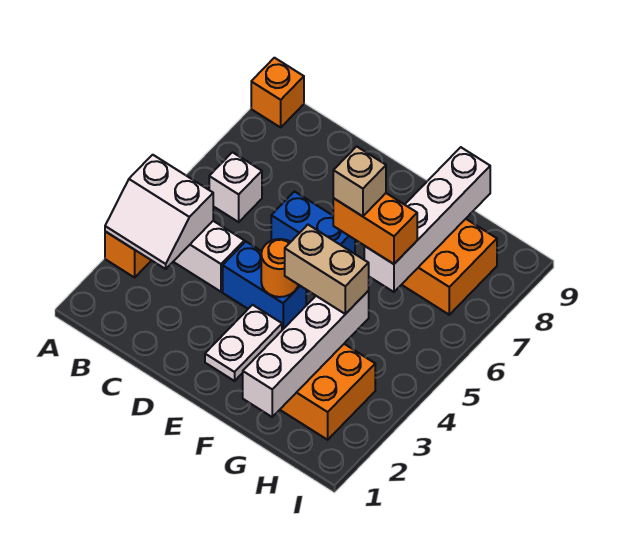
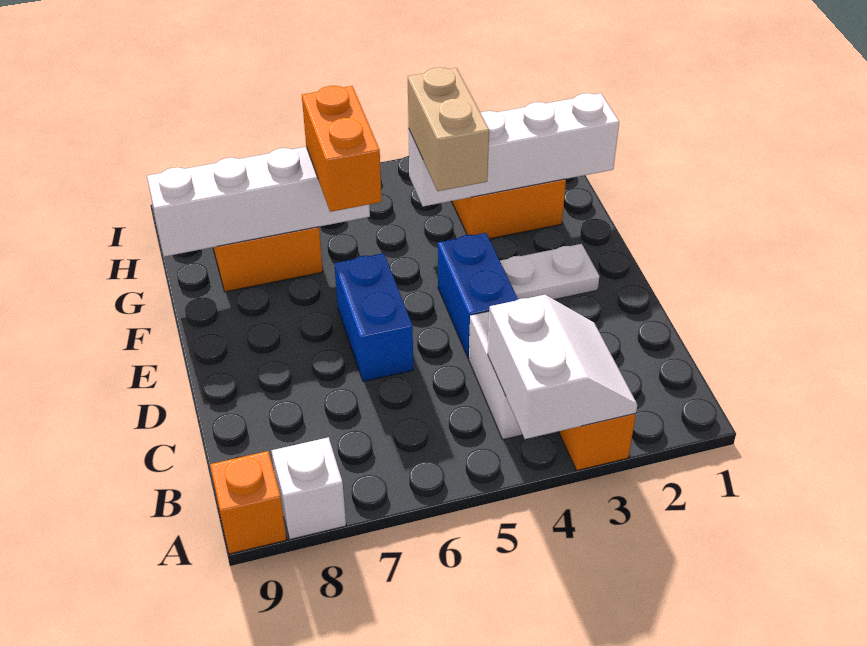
white 1x1 brick [209,152,262,222] -> white 1x1 brick moved to [271,437,346,539]
orange 1x1 round brick [261,239,298,297] -> none
tan 1x1 brick [333,146,386,216] -> none

